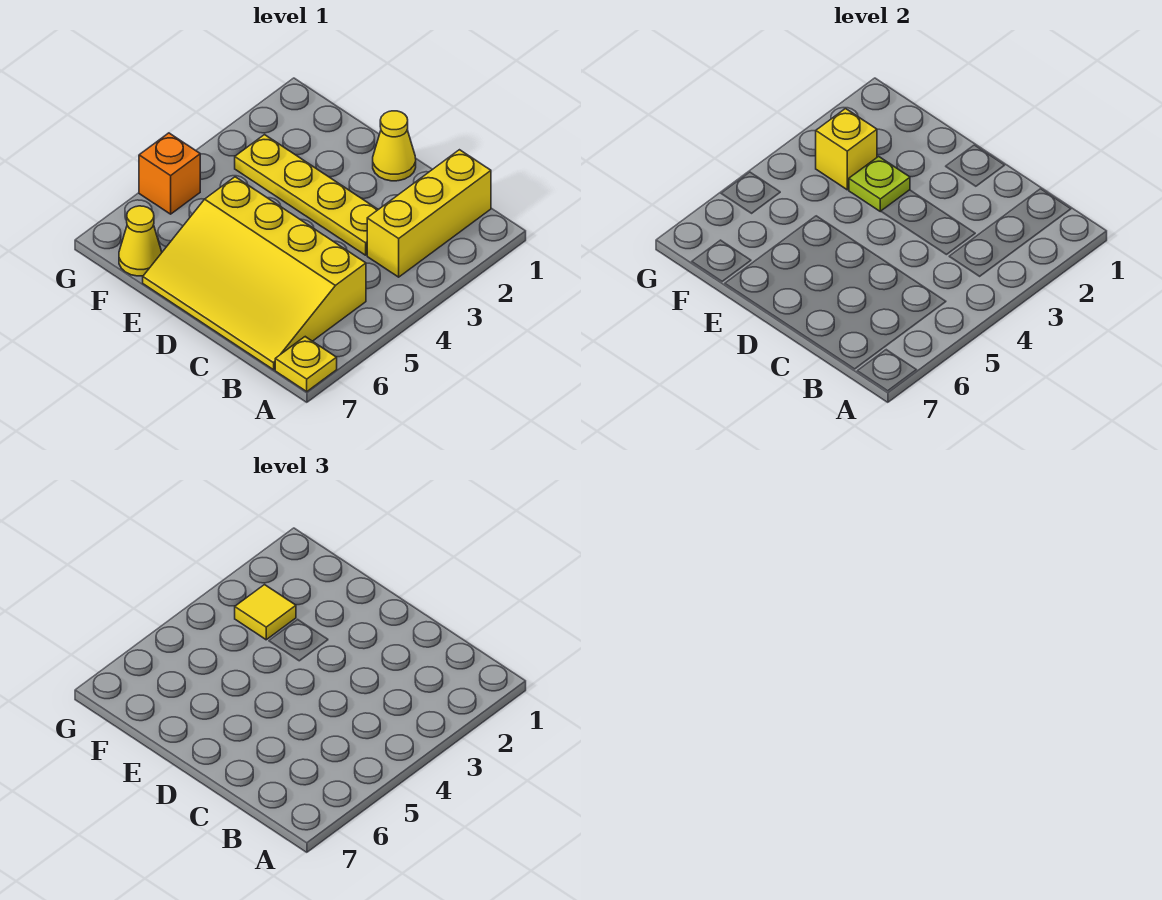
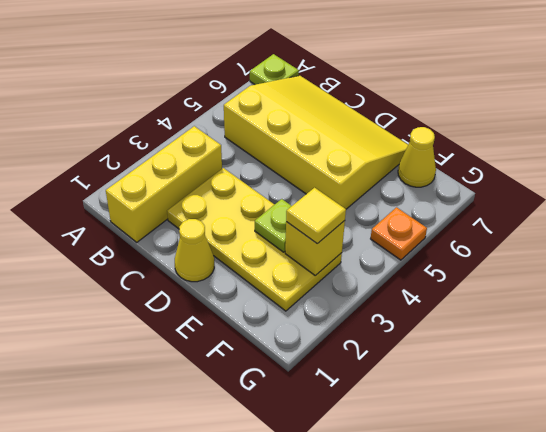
yellow 1x1 plate [275,337,337,392] -> lime 1x1 plate [250,54,299,85]
yellow 1x4 plate [235,135,378,255] -> yellow 2x4 plate [167,168,342,311]
orange 1x1 brick [139,133,200,214] -> orange 1x1 plate [371,207,427,260]

